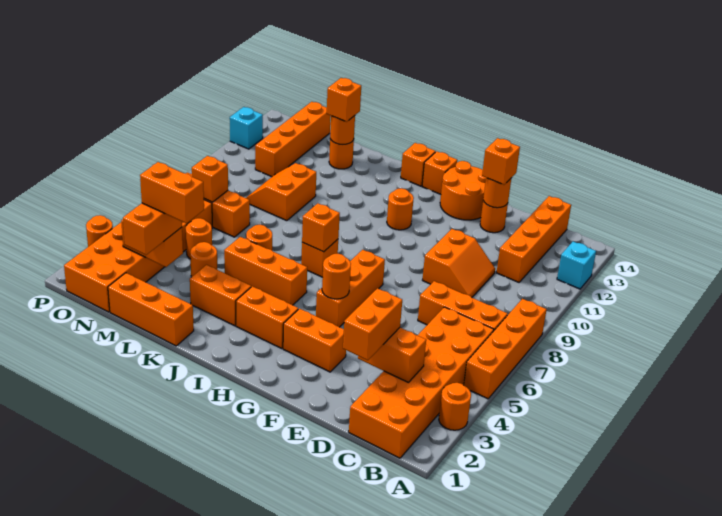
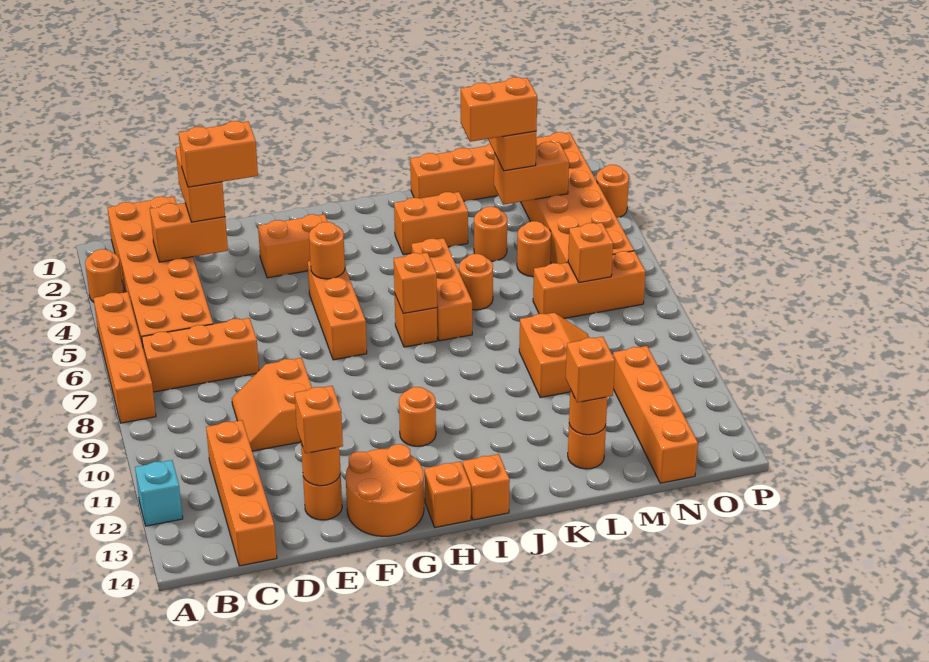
orange 1x2 brick [236,286,298,349] -> orange 1x2 brick moved to [178,121,258,187]
orange 1x3 brick [224,237,307,305] -> orange 1x3 brick turned to [412,238,472,341]
cyan 1x1 brick [230,107,263,149] -> none

